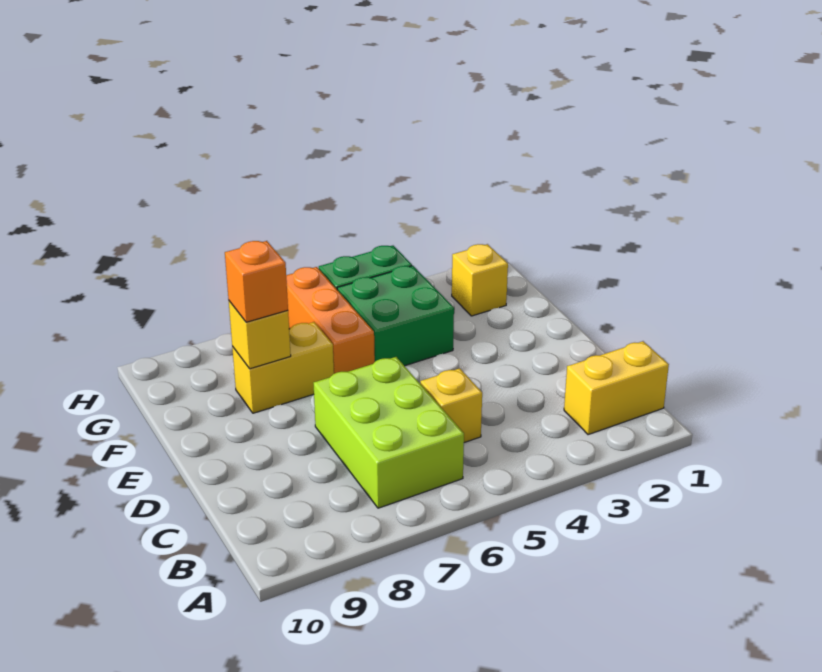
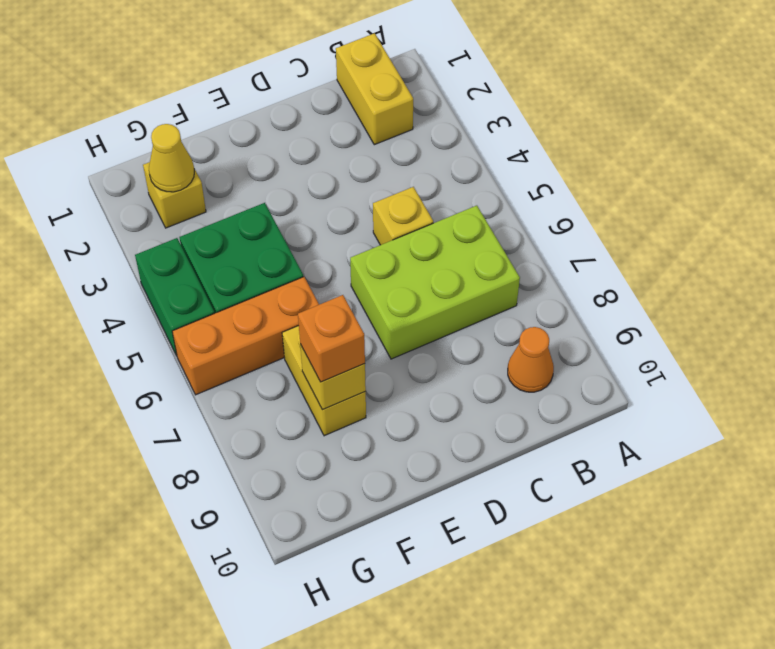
none -> orange 1x1 cone [508,327,554,392]
none -> yellow 1x1 cone [149,124,194,192]

